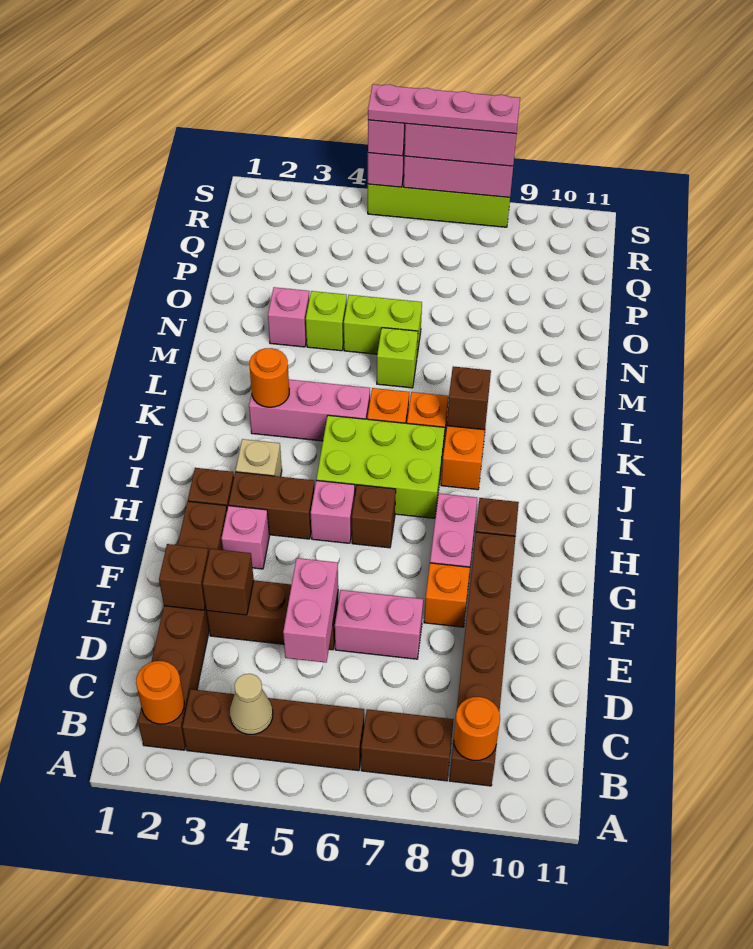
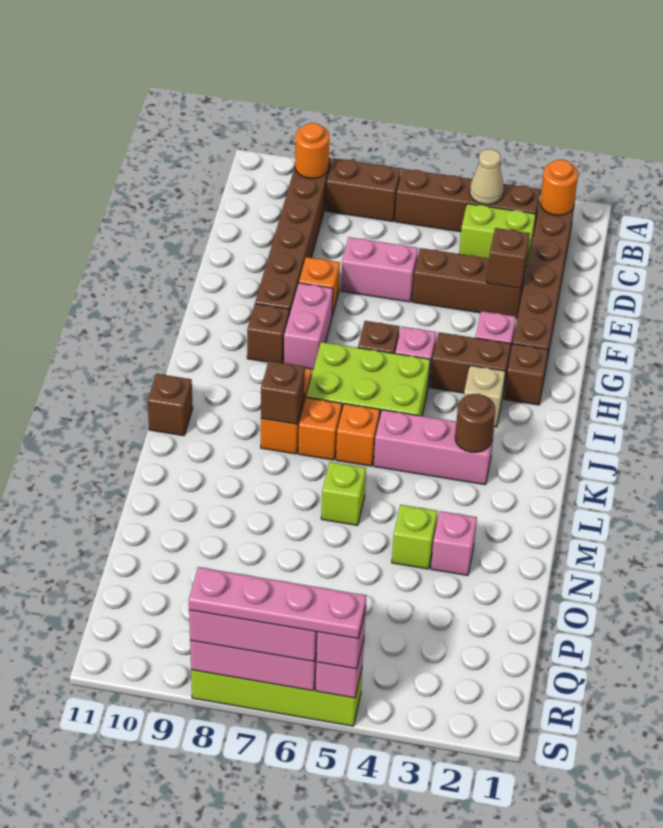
pink 1x2 brick [283,558,338,662] -> none
brown 1x1 brick [159,544,209,610] -> brown 1x1 brick moved to [148,374,193,436]
orange 1x1 round brick [249,348,289,407] -> brown 1x1 round brick [455,394,495,452]
lime 1x2 brick [344,295,422,354] -> lime 1x2 brick moved to [459,204,536,267]

